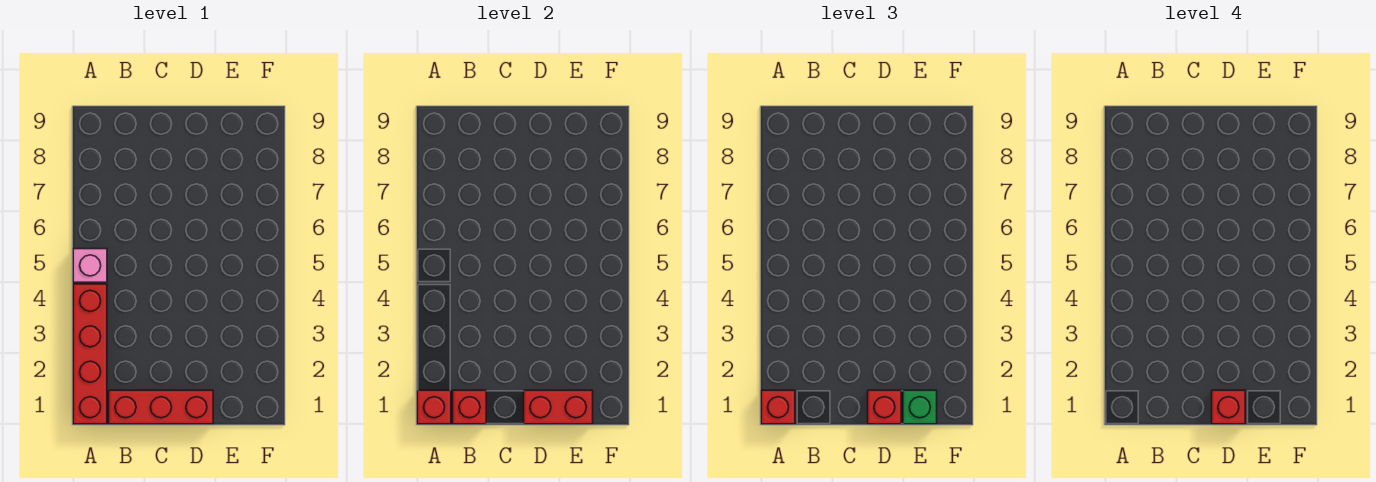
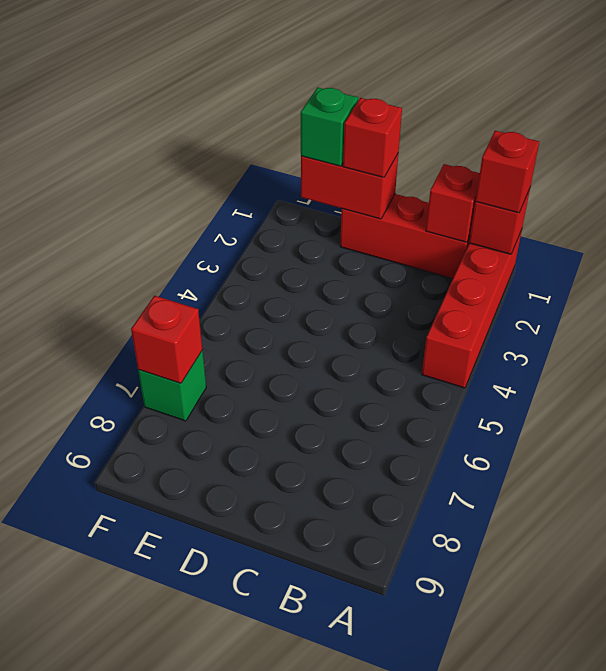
pink 1x1 brick [73,249,107,282] -> none
red 1x1 brick [1212,390,1245,424] -> red 1x1 brick moved to [131,296,202,383]
none -> green 1x1 brick [138,350,206,421]

